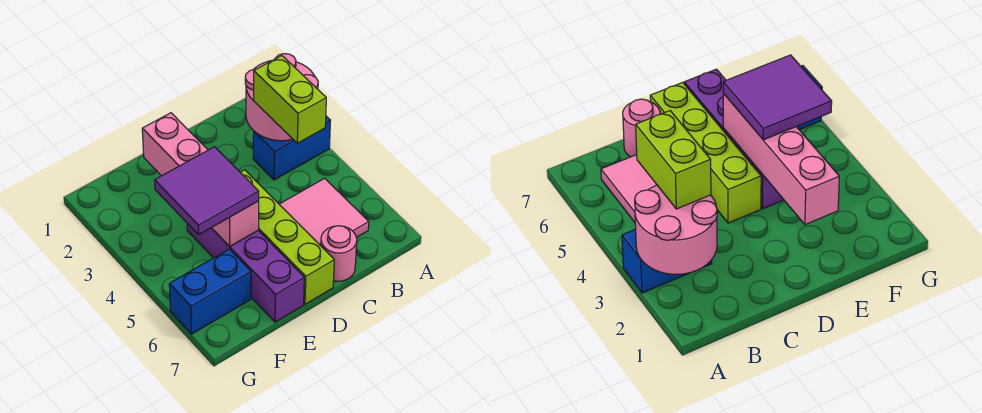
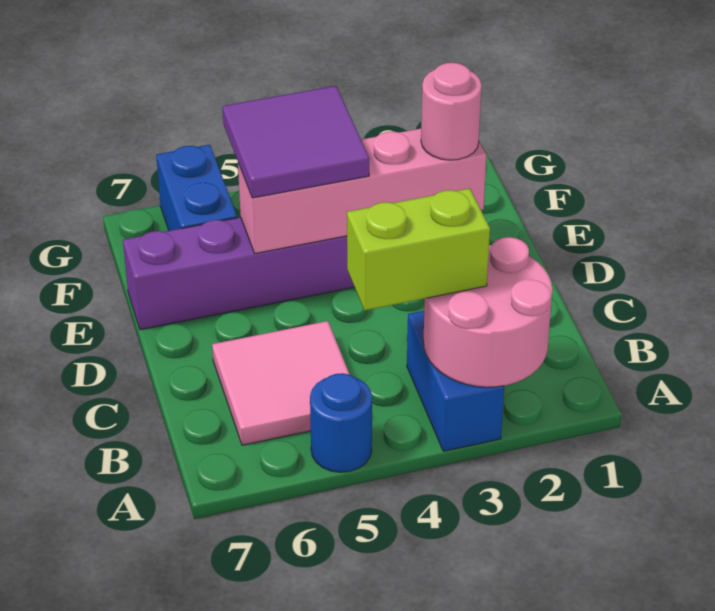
none -> blue 1x1 round brick [310,373,372,472]
pink 1x1 round brick [321,226,357,282] -> pink 1x1 round brick moved to [421,63,482,160]
lime 1x4 brick [240,170,334,304] -> none

